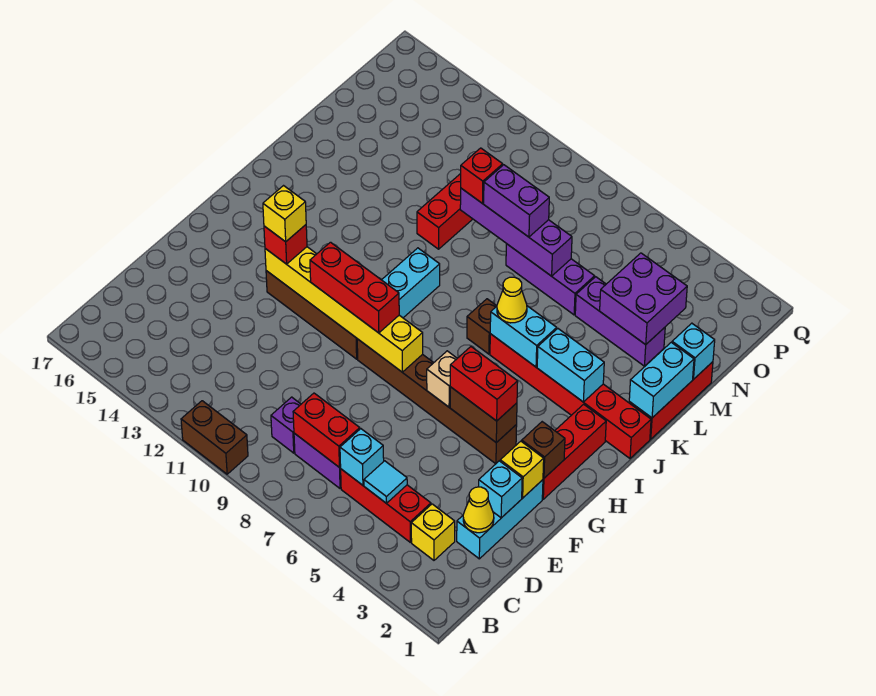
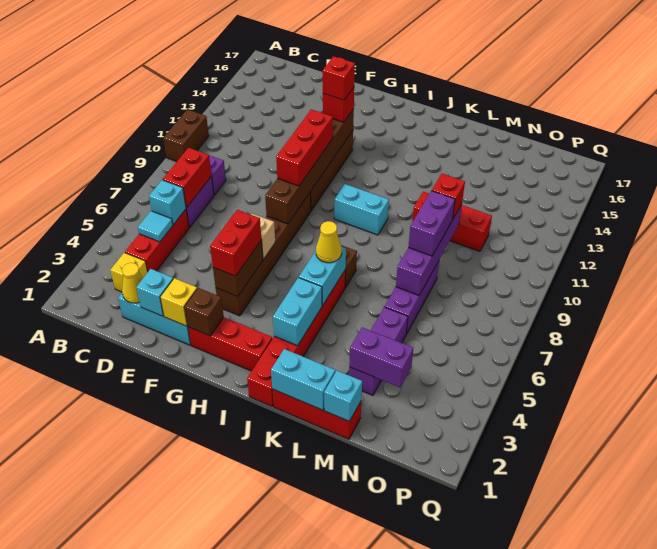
yellow 1x6 brick [265,247,423,372] -> brown 1x6 brick [265,109,354,224]
yellow 1x1 brick [263,186,306,242] -> red 1x1 brick [323,56,355,100]
purple 2x2 brick [600,253,687,345] -> purple 1x2 brick [350,328,413,388]

